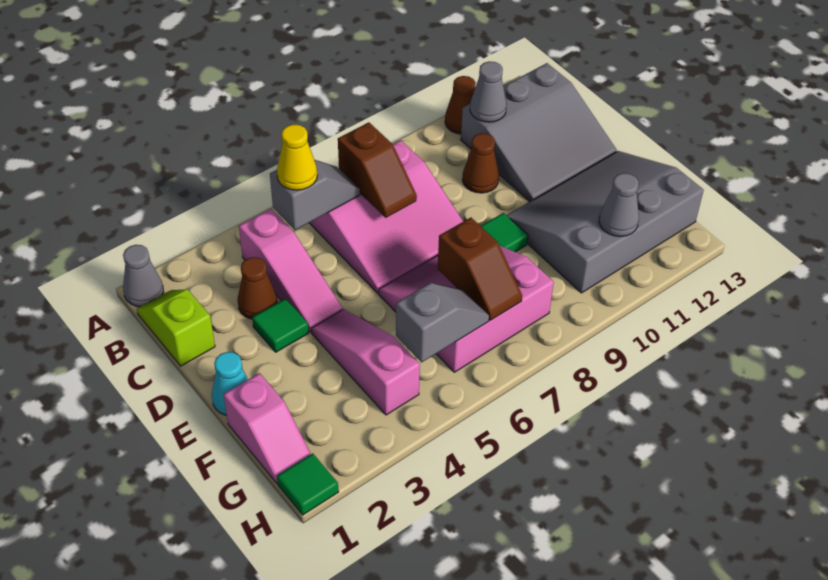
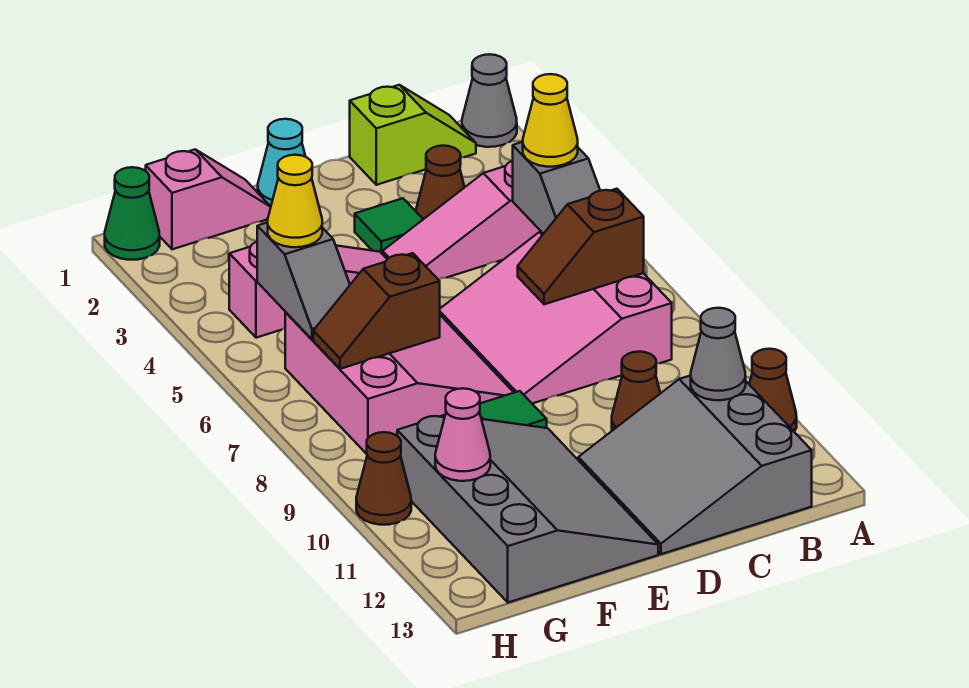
pink 1x2 slope [224,373,311,483] -> pink 1x2 slope turned to [146,149,271,249]
none -> yellow 1x1 cone [268,155,322,247]
grey 1x1 cone [599,173,639,237] -> pink 1x1 cone [435,388,490,481]
green 1x1 tile [277,453,339,515] -> green 1x1 cone [105,167,160,260]
none -> brown 1x1 cone [356,432,411,525]

